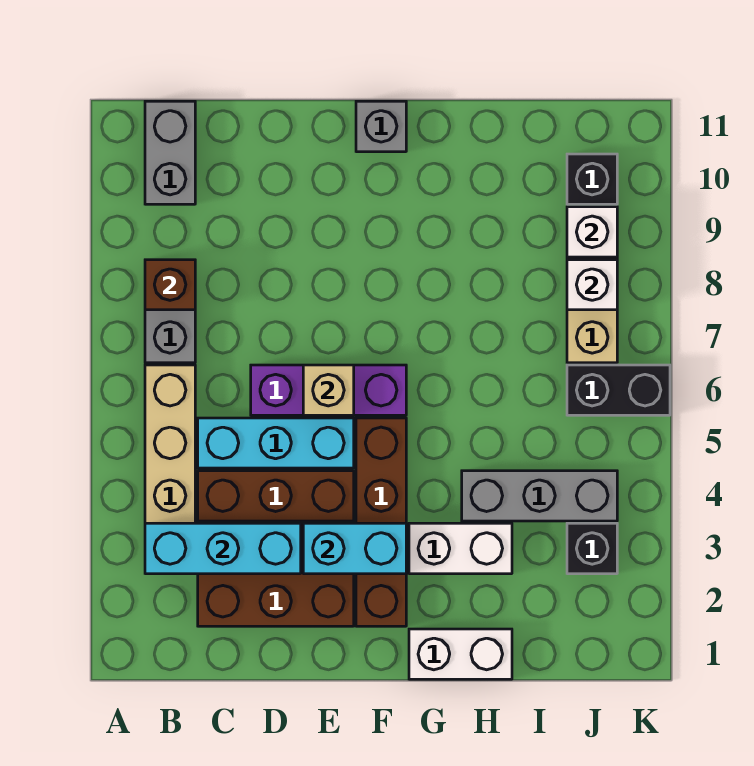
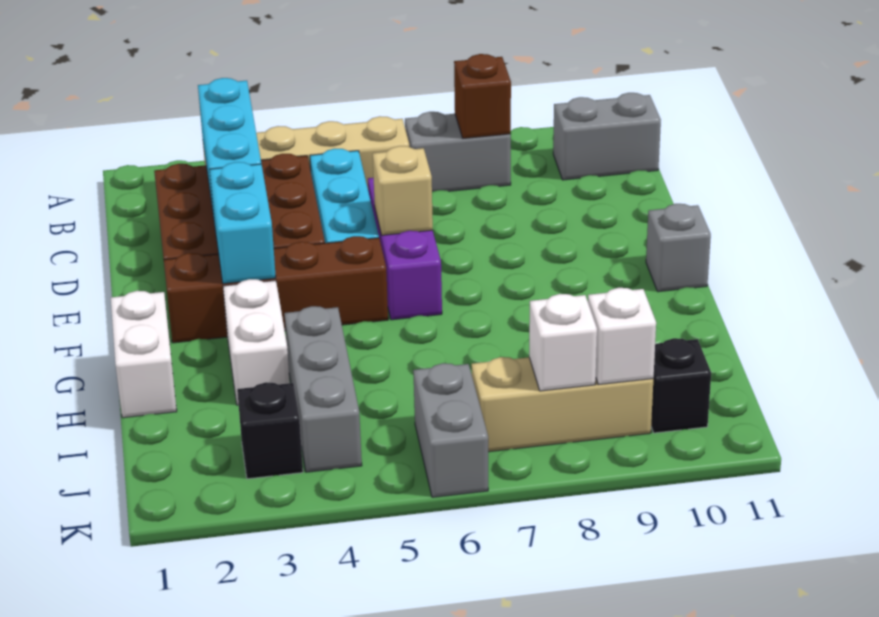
black 1x2 brick [567,365,670,415] -> grey 1x2 brick [413,363,488,497]

